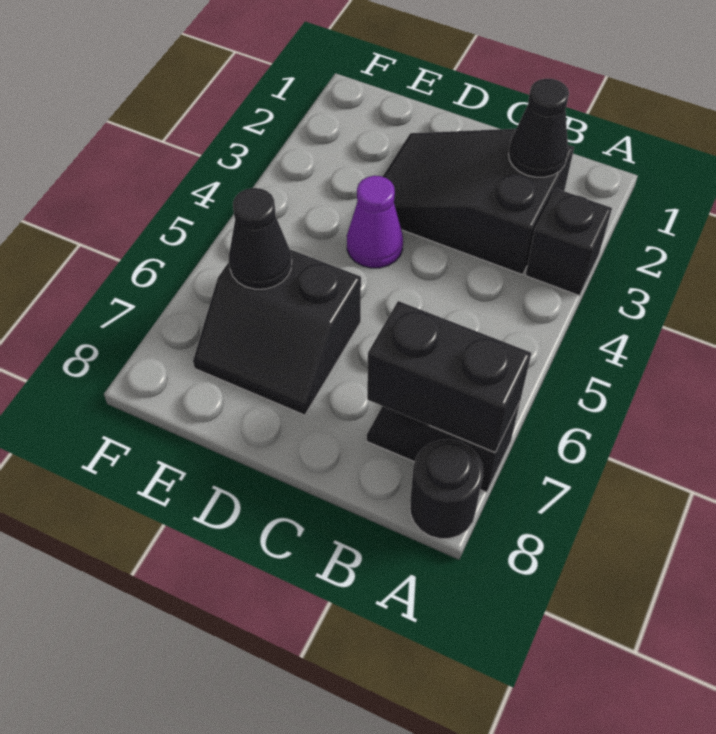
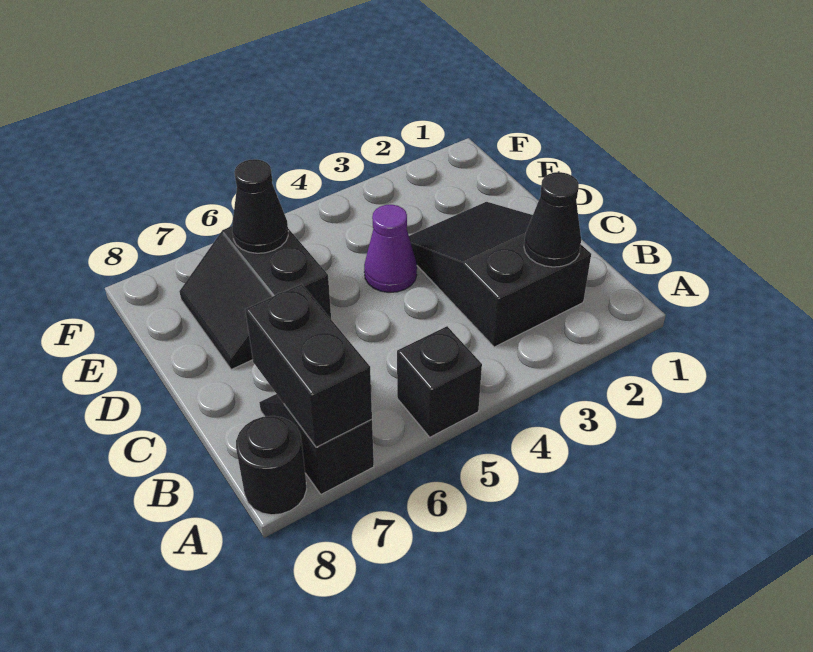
black 1x1 brick [526,189,612,296] -> black 1x1 brick moved to [397,326,482,437]

